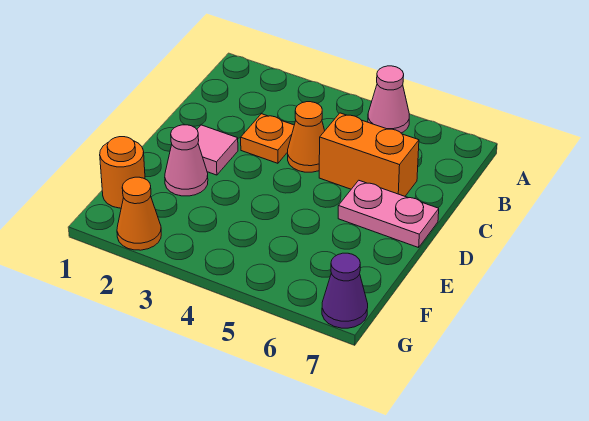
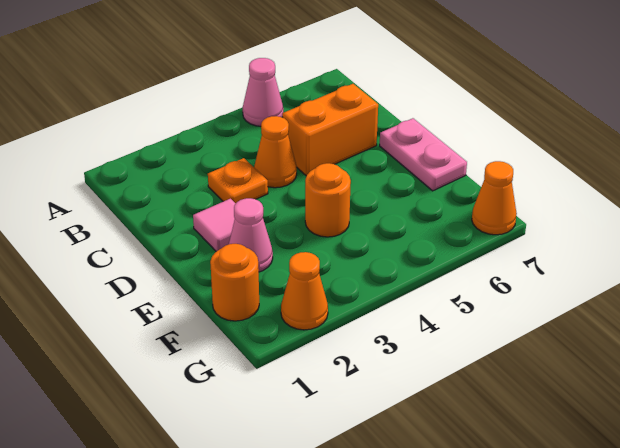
pink 1x2 plate [338,180,439,248] -> pink 1x2 plate turned to [380,118,467,191]
none -> orange 1x1 round brick [305,163,351,237]
purple 1x1 cone [322,253,368,328] -> orange 1x1 cone [472,161,517,235]

